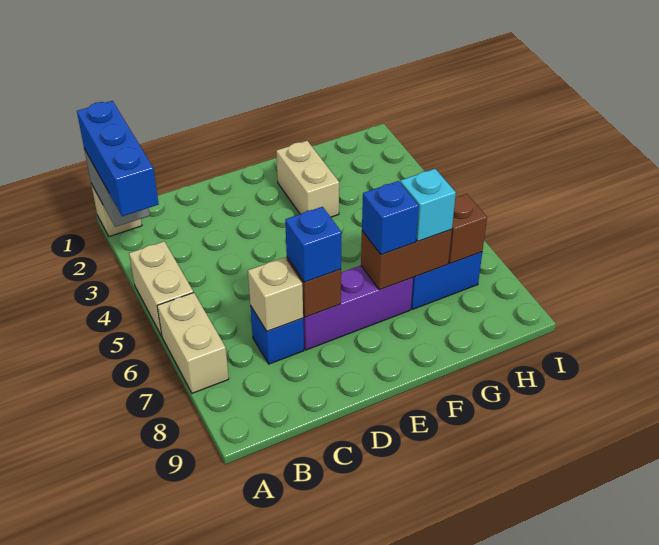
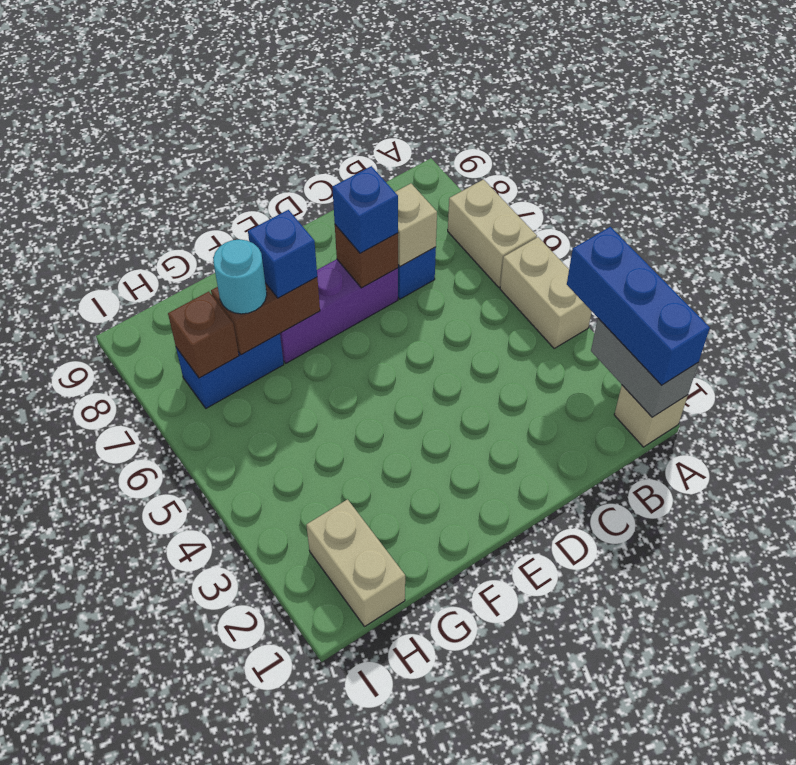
tan 1x2 brick [276,141,339,217] -> tan 1x2 brick moved to [306,499,405,627]
cyan 1x1 brick [400,169,456,241] -> cyan 1x1 round brick [213,239,267,314]

